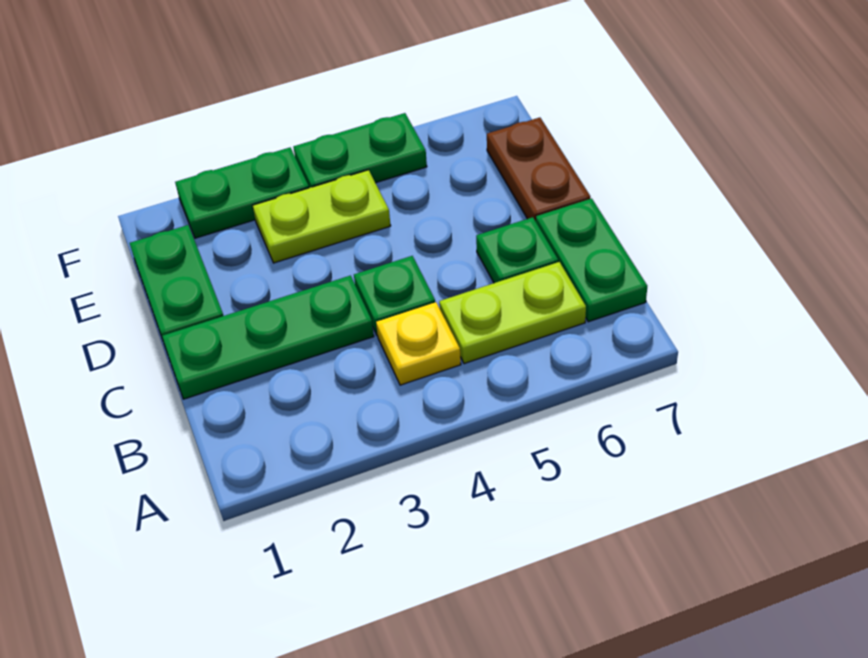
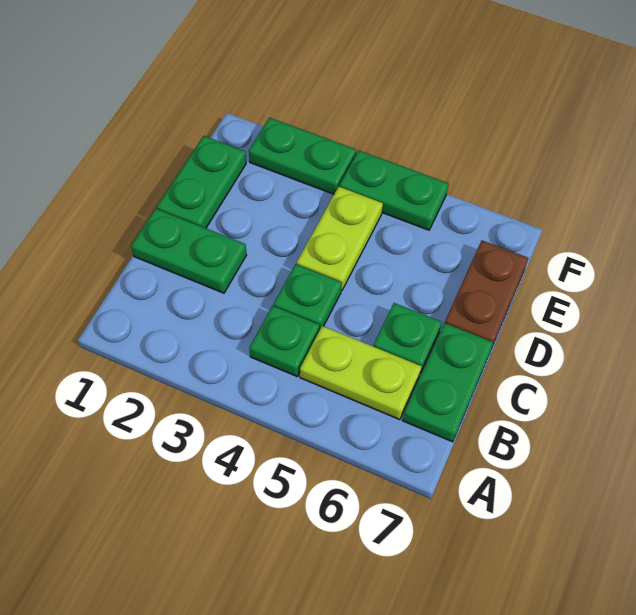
yellow 1x1 plate [376,302,461,385] -> green 1x1 plate [249,306,320,377]
green 1x3 plate [162,276,374,399] -> green 1x2 plate [131,209,247,293]
lime 1x2 plate [253,170,391,263] -> lime 1x2 plate turned to [297,187,383,291]

